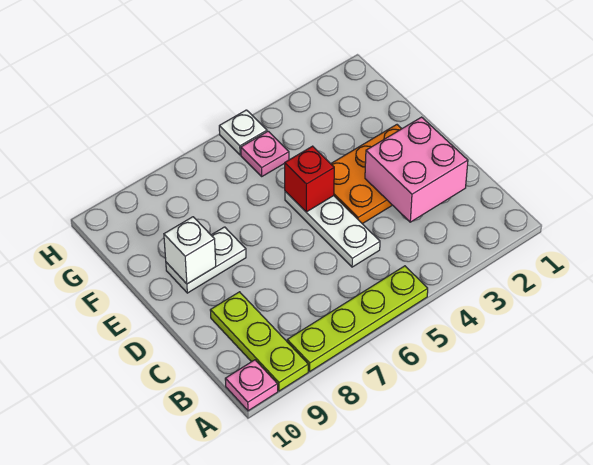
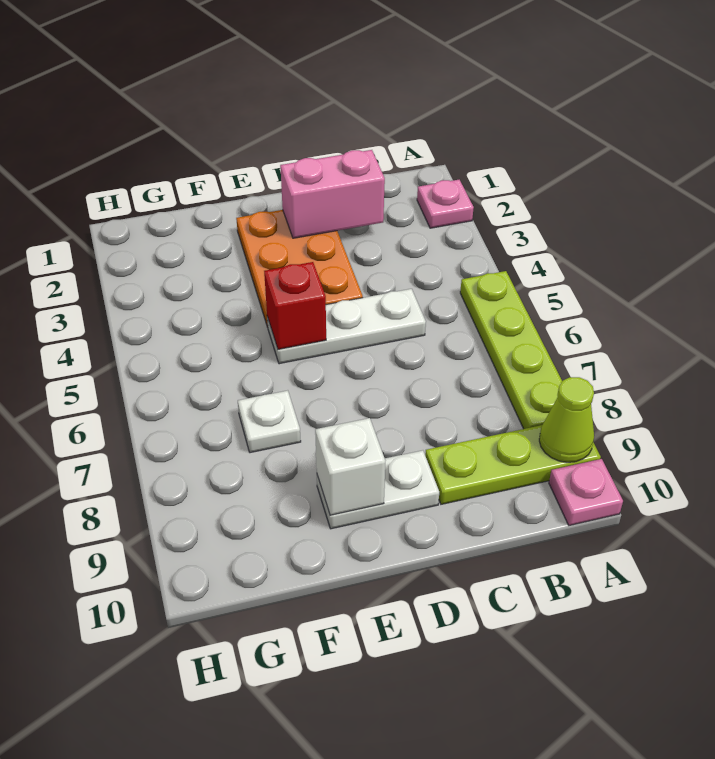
none -> lime 1x1 cone [539,377,594,462]
pink 2x2 brick [365,117,468,222] -> pink 1x2 brick [280,150,385,238]
white 1x2 plate [166,227,246,293] -> white 1x2 plate turned to [317,450,439,529]
pink 1x1 plate [241,131,289,176] -> pink 1x1 plate moved to [417,180,474,228]
white 1x1 plate [219,110,267,155] -> white 1x1 plate moved to [238,390,301,453]

